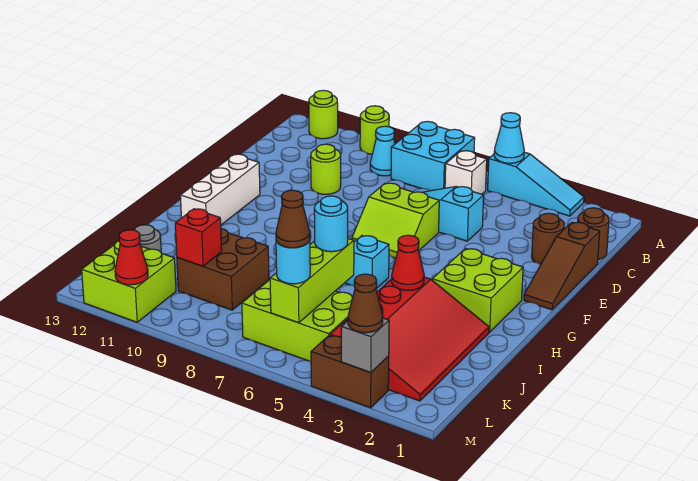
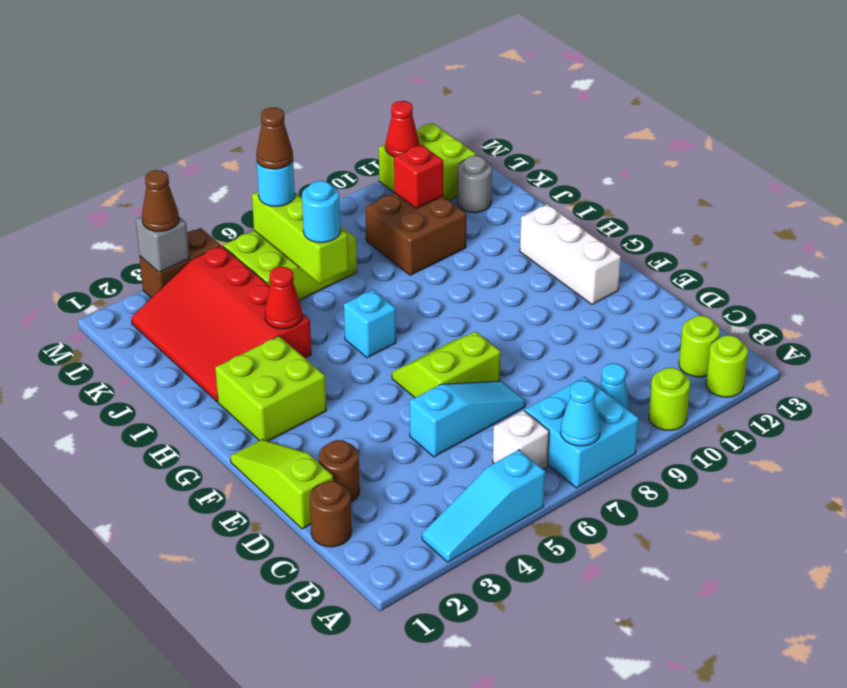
cyan 1x1 cone [494,113,524,163] -> cyan 1x1 cone moved to [560,381,600,446]
brown 1x3 slope [524,222,600,310] -> lime 1x3 slope [230,439,333,529]
lime 1x1 round brick [311,144,341,194] -> lime 1x1 round brick moved to [679,316,720,377]

